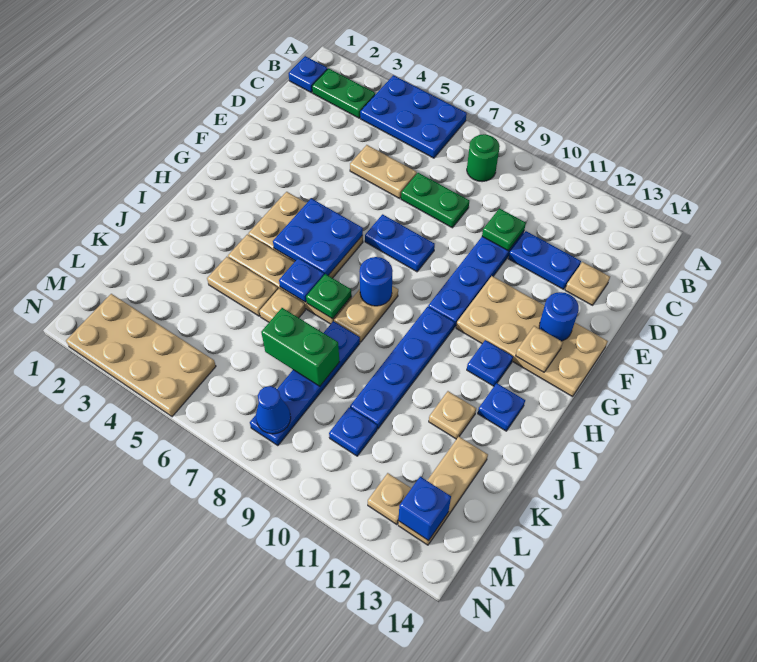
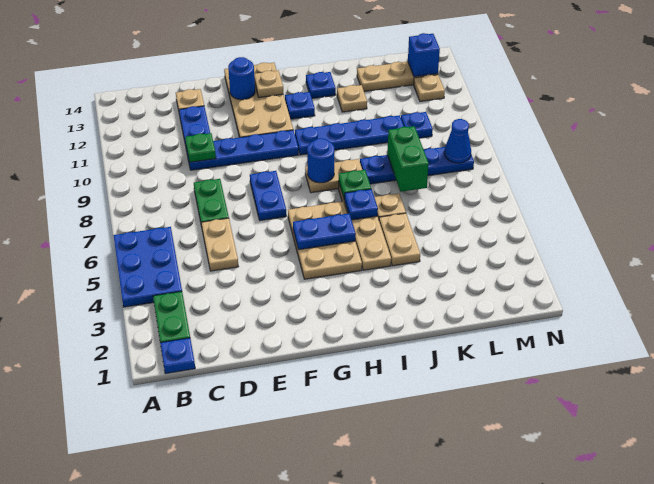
green 1x1 round brick [467,134,500,182] -> none
blue 2x2 plate [273,198,363,275] -> blue 1x2 plate [293,213,356,250]
tan 2x4 plate [66,294,216,417] -> none

